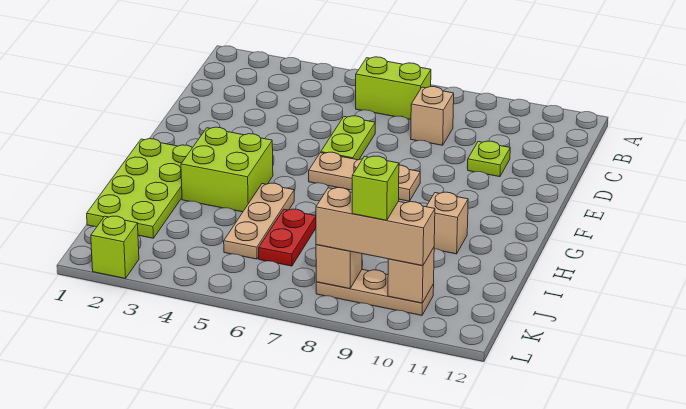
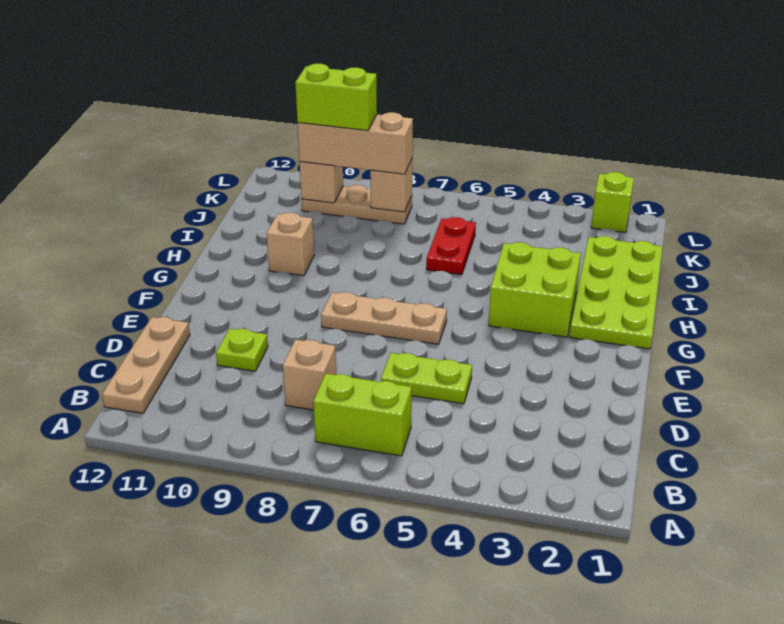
lime 1x2 plate [321,116,375,160] -> lime 1x2 plate turned to [381,353,472,404]
tan 1x3 plate [224,183,294,259] -> tan 1x3 plate moved to [102,317,190,413]
lime 1x1 brick [352,156,399,220] -> lime 1x2 brick [295,64,377,131]

